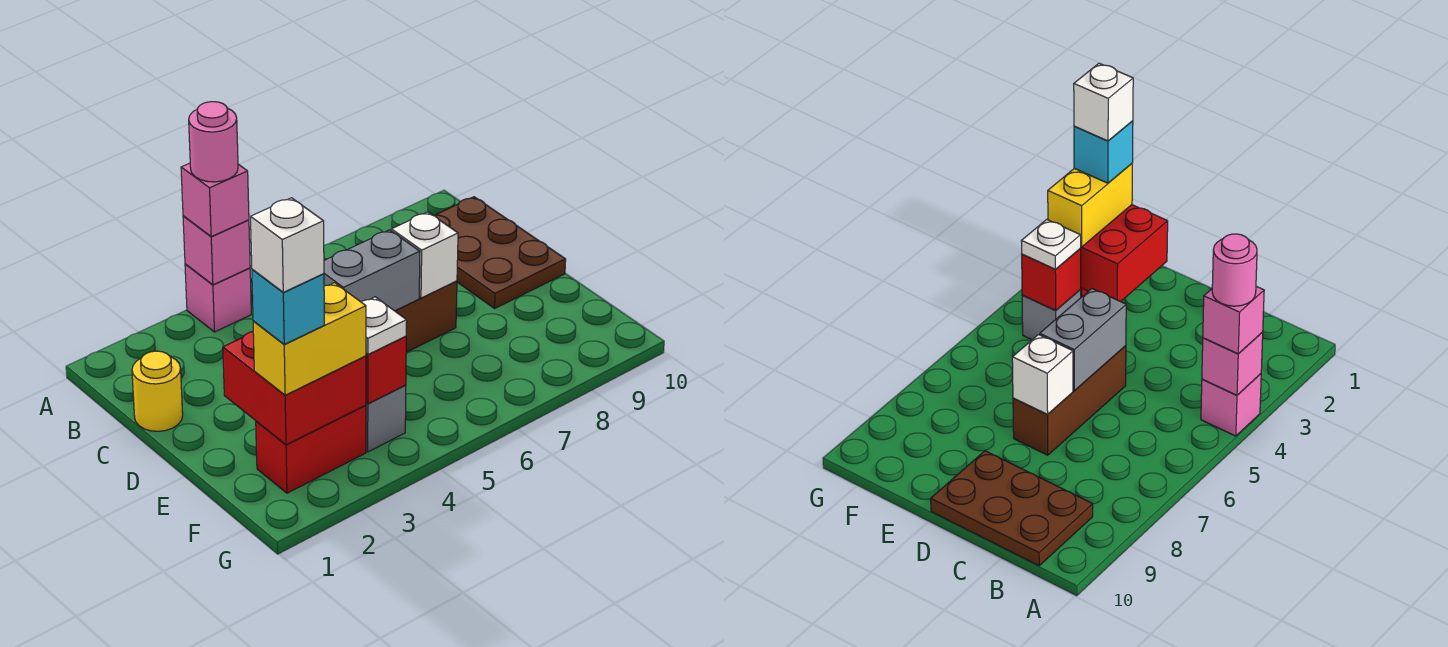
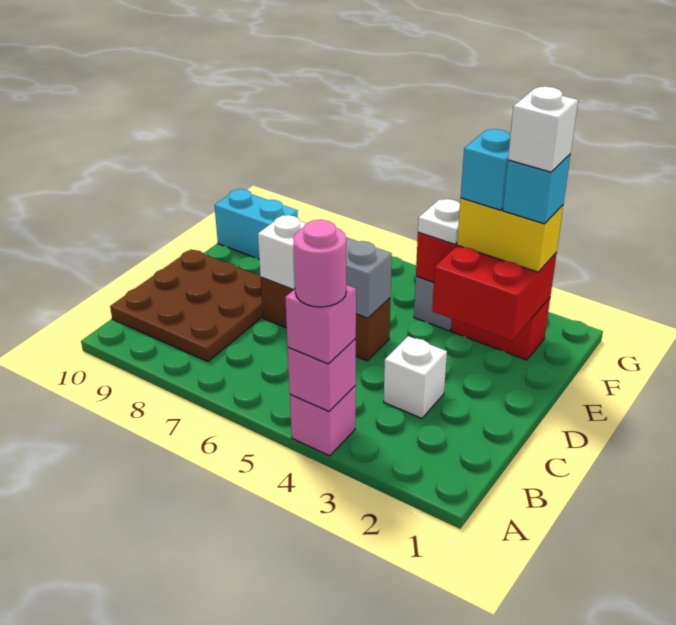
brown 2x3 plate [434,197,566,308] -> brown 3x3 plate [110,250,263,362]
yellow 1x1 round brick [132,351,183,431] -> none
none -> white 1x1 brick [384,336,447,418]
none -> cyan 1x1 brick [461,129,510,210]
none -> cyan 1x2 brick [215,189,298,259]

